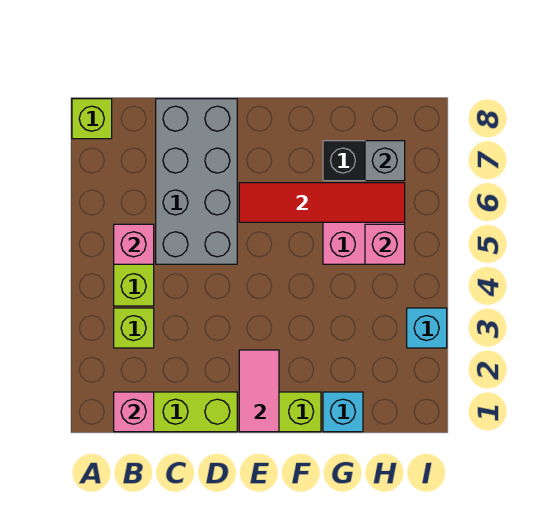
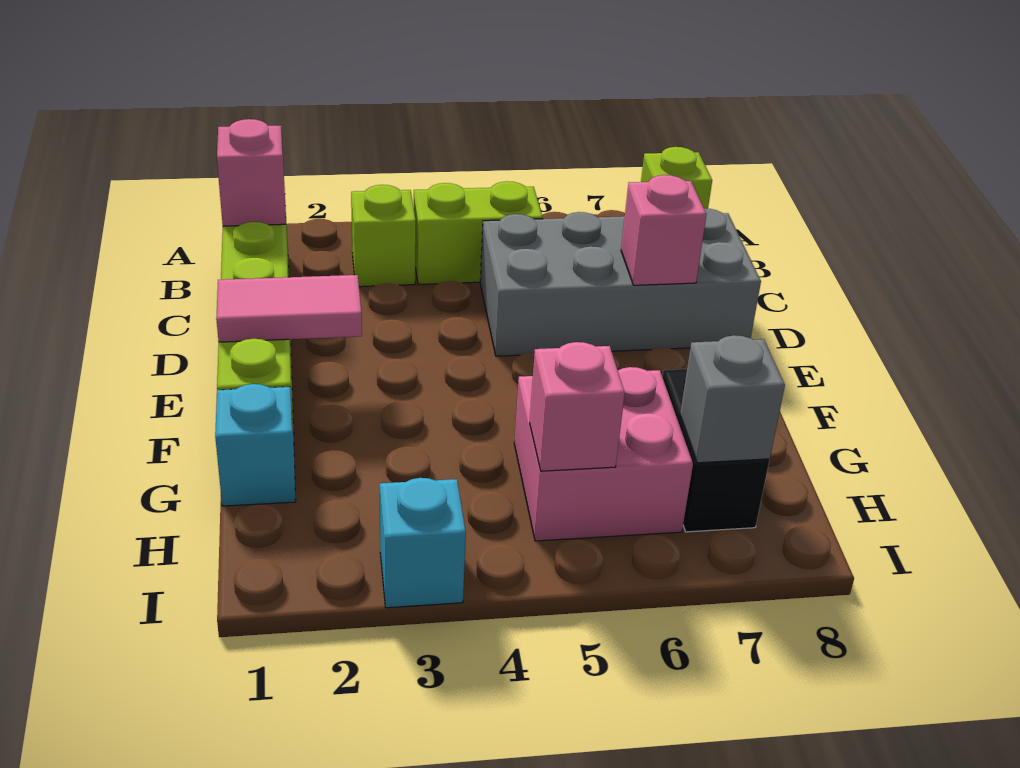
pink 1x1 brick [114,224,154,264] -> pink 1x1 brick moved to [621,175,706,285]
red 1x4 tile [239,183,405,222] -> none

